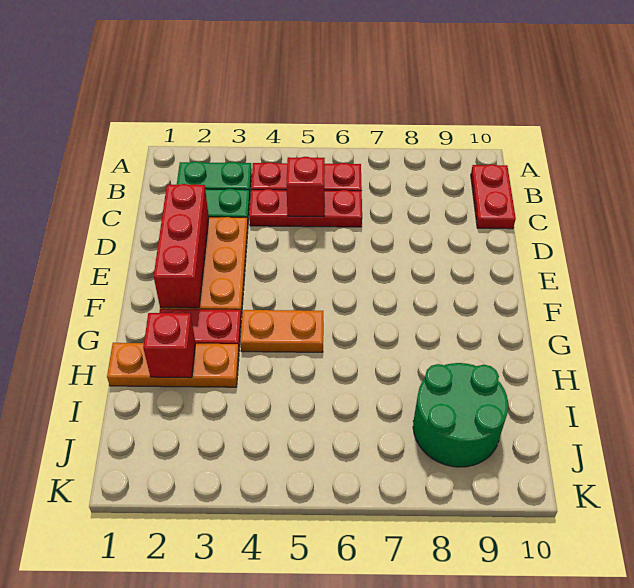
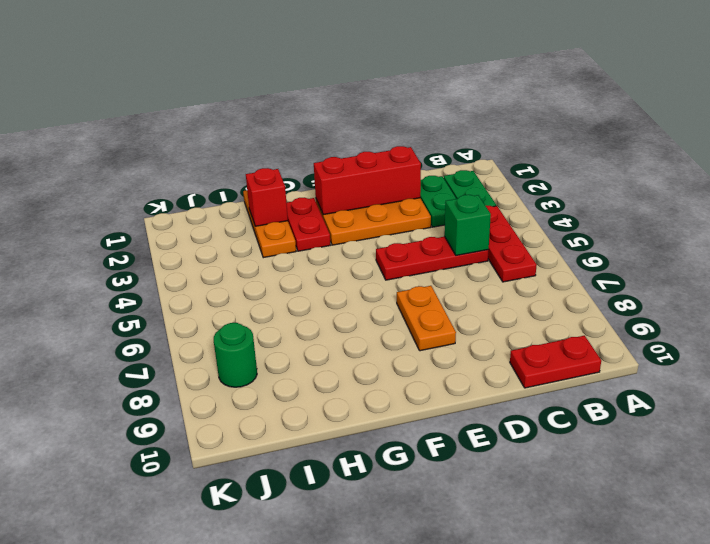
red 1x3 plate [249,189,362,227] -> red 1x3 plate turned to [376,237,488,280]
red 1x1 brick [287,157,325,217] -> green 1x1 brick [444,195,491,256]
orange 1x2 plate [240,310,323,352] -> orange 1x2 plate moved to [397,286,456,351]
green 2x2 round brick [413,363,508,467] -> green 1x1 round brick [214,323,257,387]

